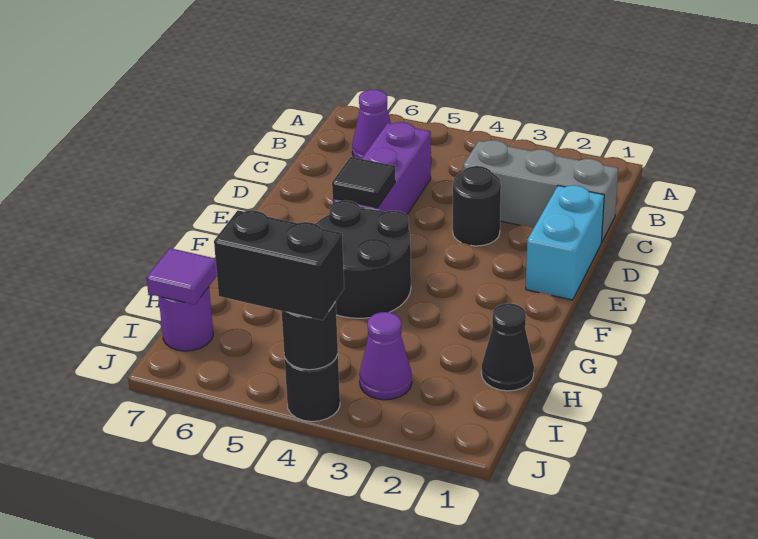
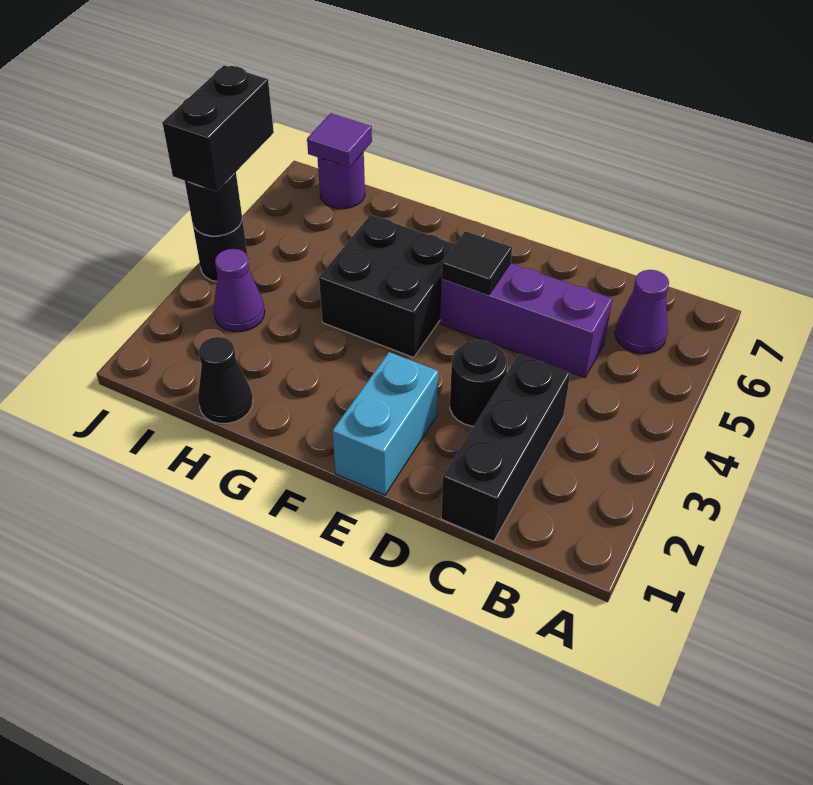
grey 1x3 brick [463,140,618,242] -> black 1x3 brick [441,354,570,541]
cyan 1x2 brick [526,185,604,300] -> cyan 1x2 brick turned to [332,352,438,495]
black 2x2 round brick [316,200,411,318] -> black 2x2 brick [319,215,455,358]

